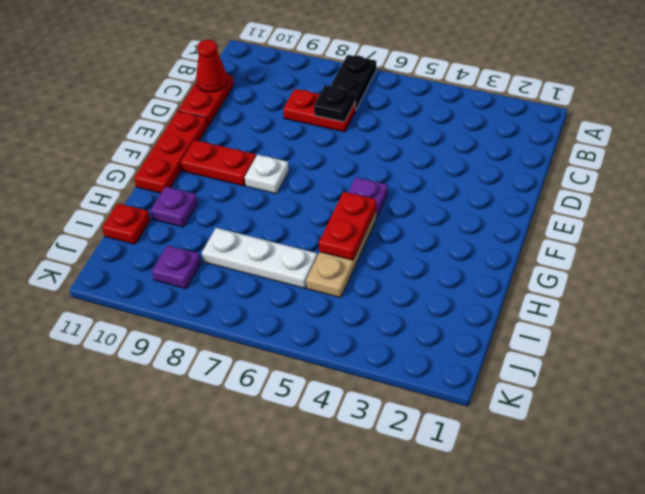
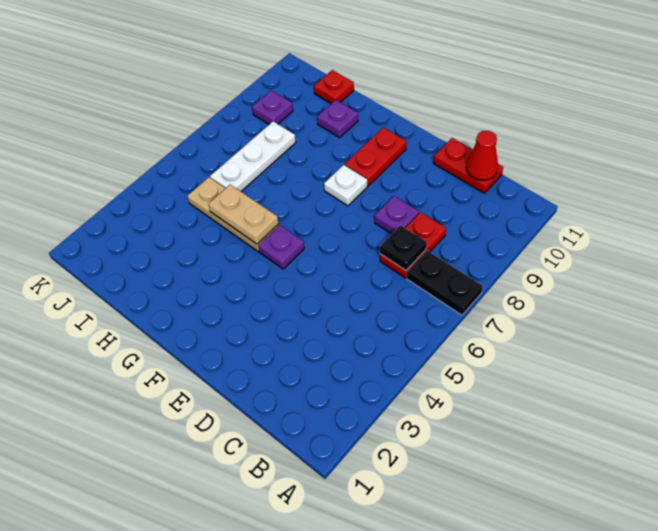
none -> purple 1x1 plate [375,196,419,234]
red 1x3 plate [134,111,208,193] -> none
red 1x2 plate [319,192,376,260] -> tan 1x2 plate [208,185,279,244]

